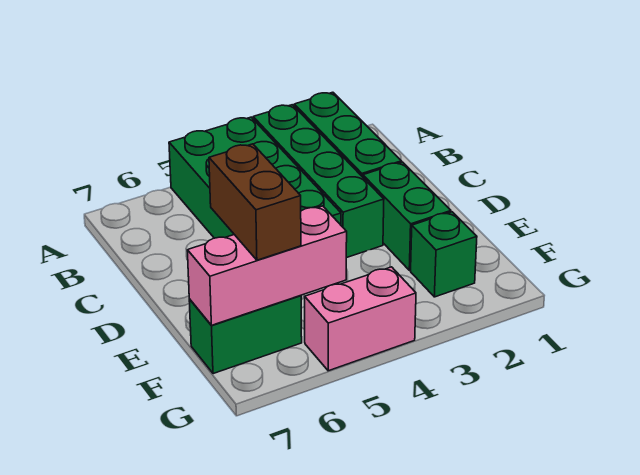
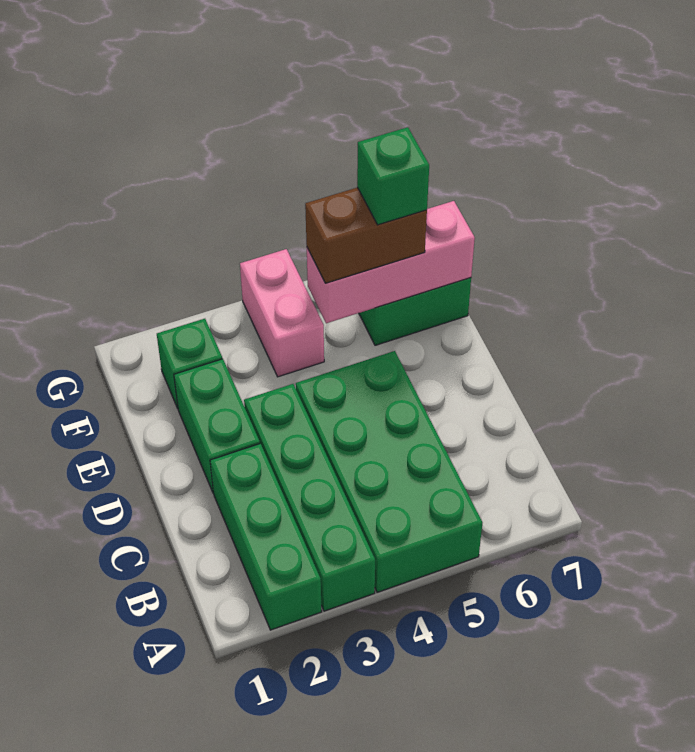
brown 1x2 brick [209,144,301,260] -> brown 1x2 brick turned to [305,188,427,283]
none -> green 1x1 brick [357,127,429,225]
pink 1x2 brick [305,267,416,371] -> pink 1x2 brick turned to [240,249,324,377]

